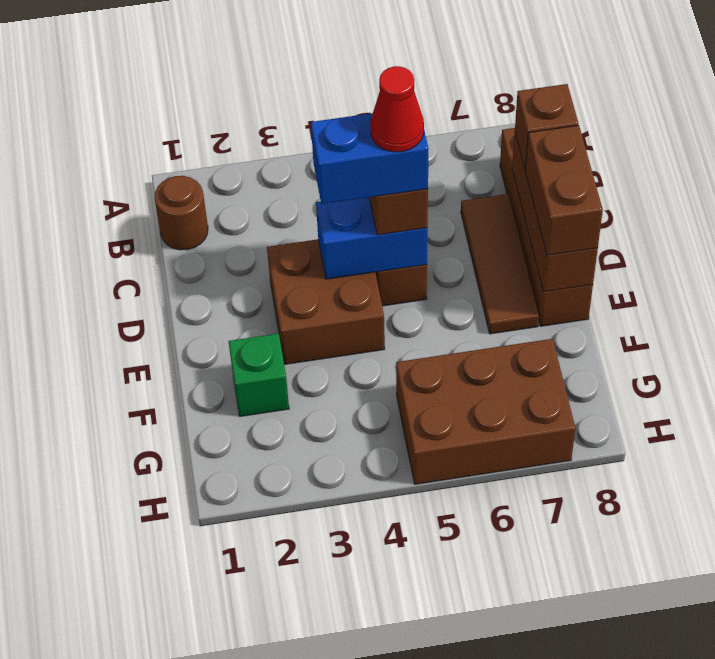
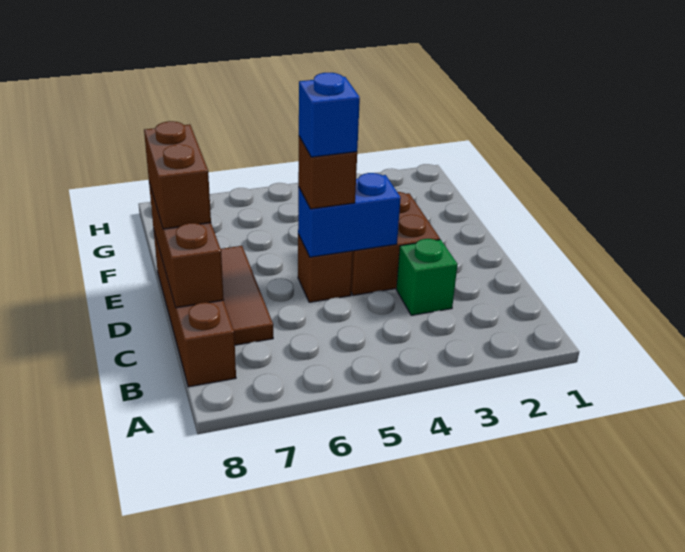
brown 1x1 round brick [155,176,208,250] -> none
brown 1x1 brick [515,84,579,170] -> none
blue 1x2 brick [311,113,429,204] -> blue 1x1 brick [299,73,360,157]
red 1x1 cone [370,66,424,152] -> none
green 1x1 brick [228,333,289,417] -> green 1x1 brick moved to [396,239,458,315]
brown 2x3 brick [396,339,575,484] -> none

